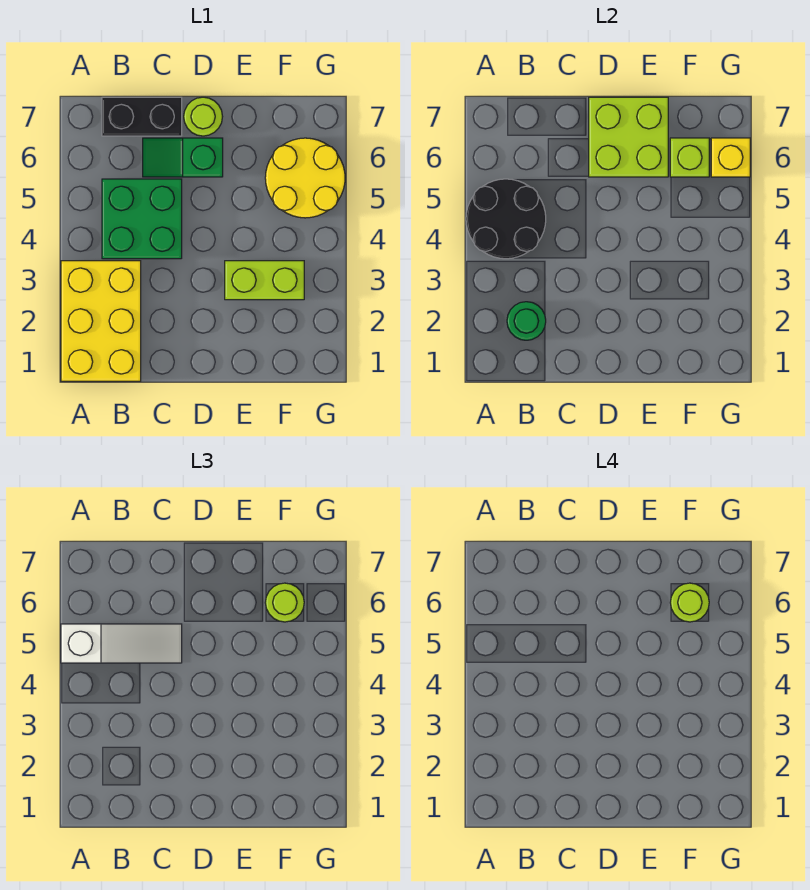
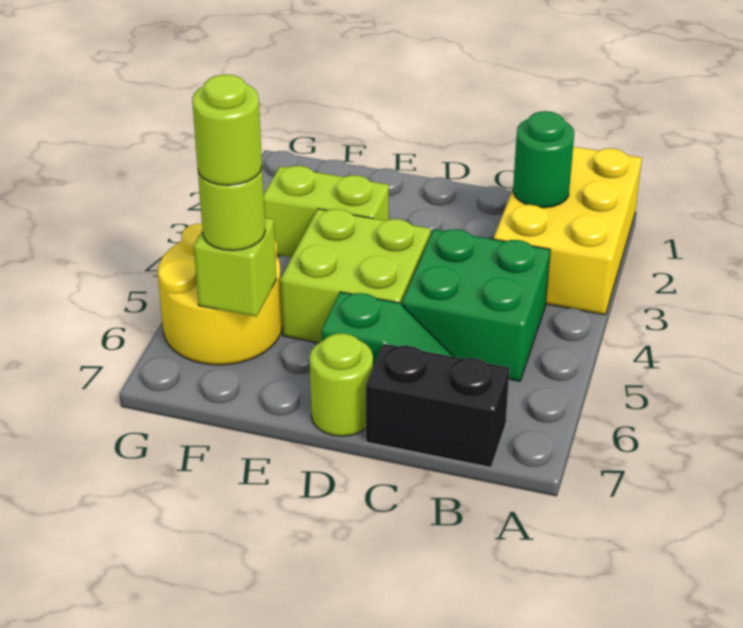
black 2x2 round brick [466,179,546,259] -> none
white 1x3 slope [61,624,182,663] -> none
lime 2x2 brick [589,97,668,177] -> lime 2x2 brick moved to [280,209,431,343]
yellow 1x1 brick [711,138,750,177] -> none

